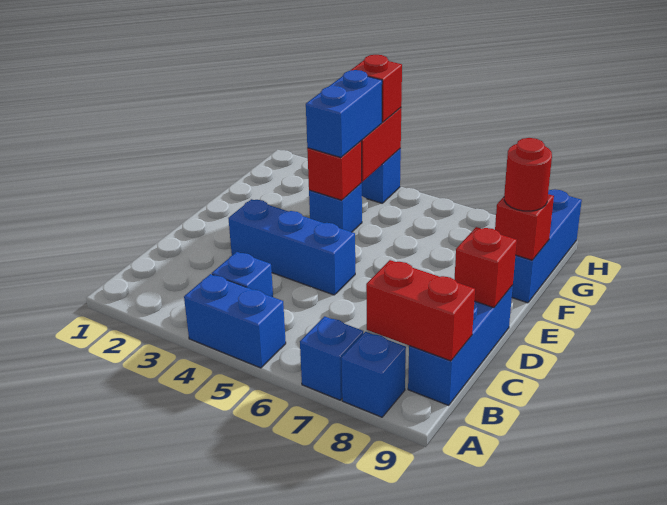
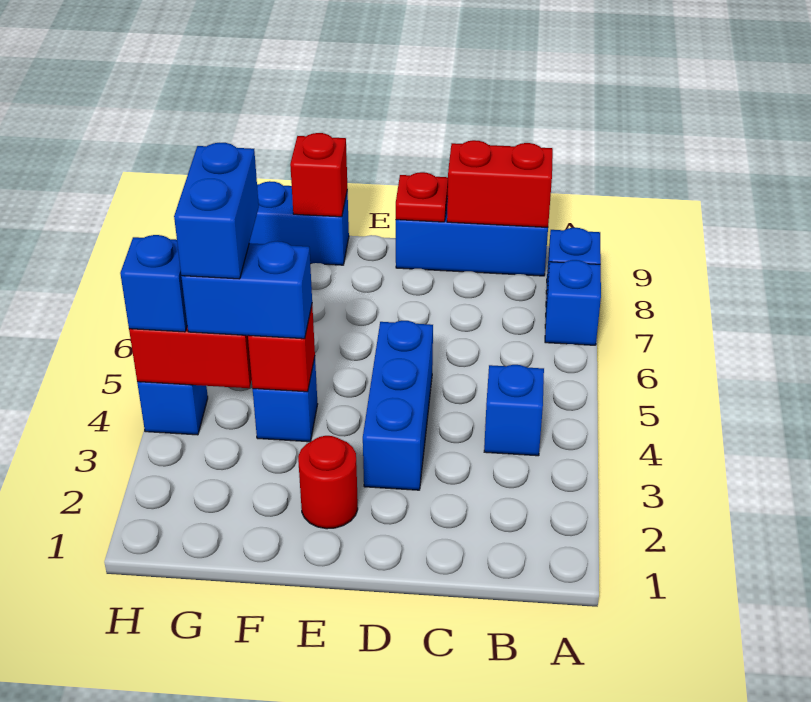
blue 1x2 brick [184,274,286,368] -> blue 1x2 brick moved to [174,143,259,279]
red 1x2 brick [366,260,475,361] -> red 1x2 brick turned to [447,140,553,227]
red 1x1 brick [454,227,517,308] -> red 1x1 plate [396,172,448,222]
red 1x1 round brick [504,138,552,211] -> red 1x1 round brick moved to [298,436,358,529]
red 1x1 brick [350,55,402,122] -> blue 1x1 brick [120,235,187,332]

